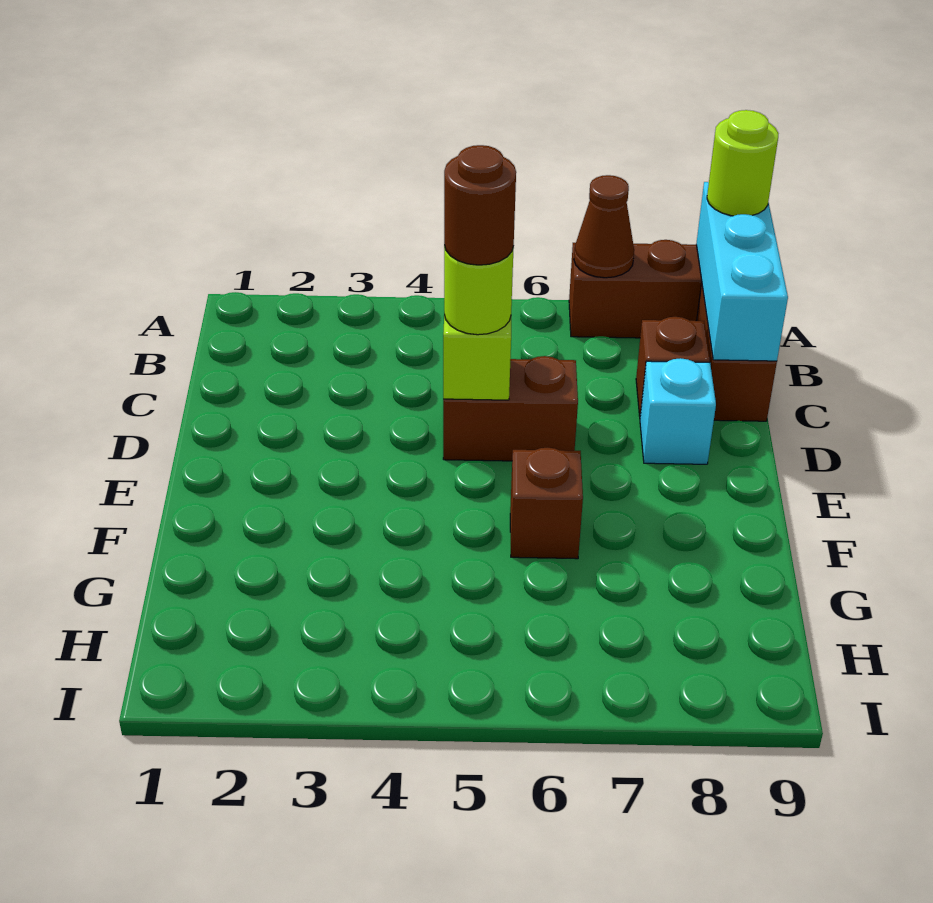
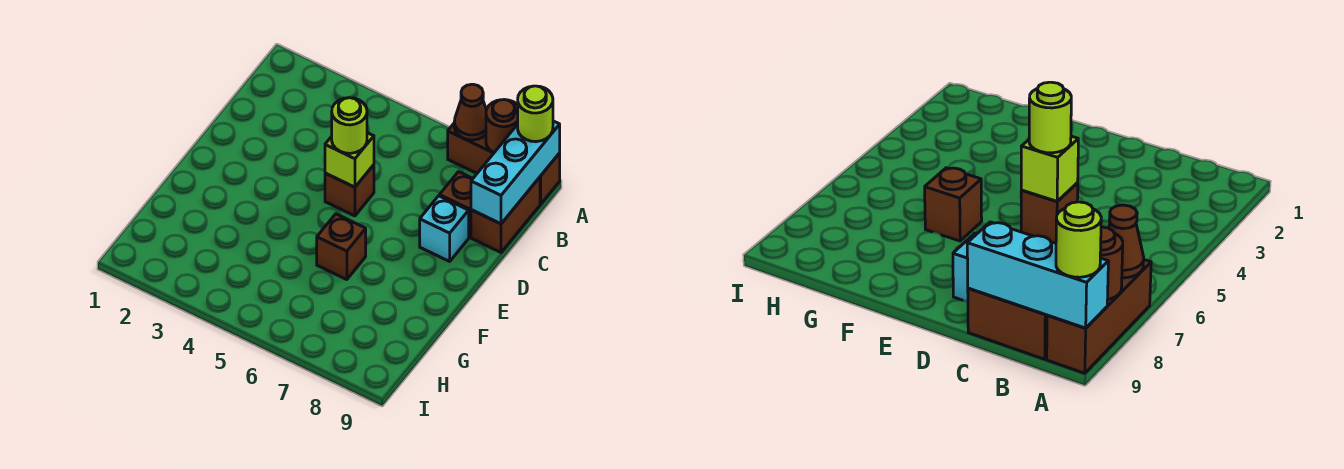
brown 1x2 brick [443,356,578,461] -> brown 1x1 brick [325,165,374,216]
brown 1x1 round brick [444,145,516,265] -> brown 1x1 round brick moved to [486,100,518,153]

